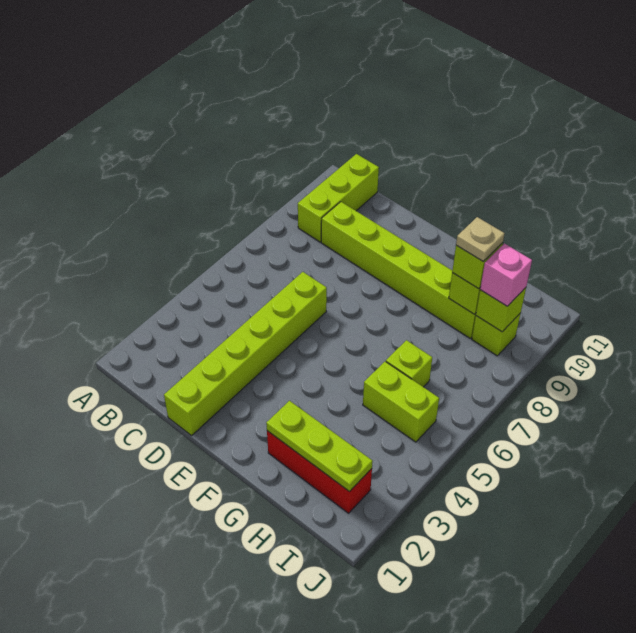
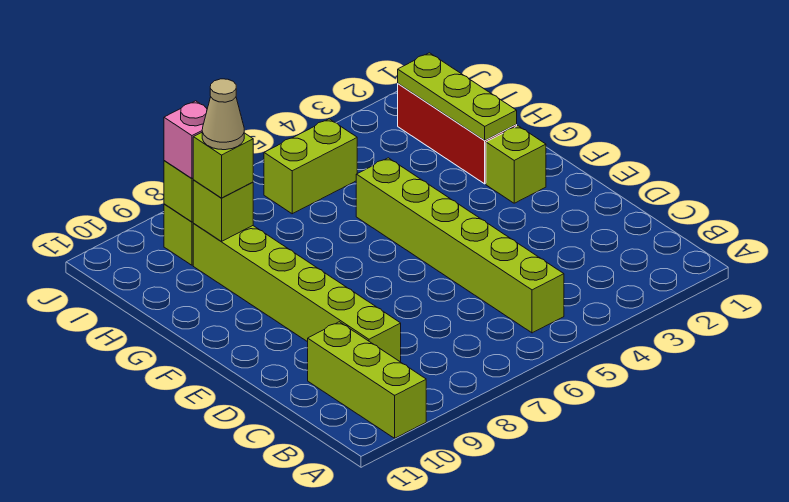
lime 1x3 brick [298,154,379,242] -> lime 1x3 brick turned to [308,322,426,438]
lime 1x6 brick [164,272,327,436] -> lime 1x6 brick turned to [356,158,564,333]
lime 1x2 brick [363,362,439,442] -> lime 1x2 brick turned to [264,119,357,214]
lime 1x1 brick [386,340,432,387] -> lime 1x1 brick moved to [486,126,546,203]
tan 1x1 plate [456,217,505,261] -> tan 1x1 cone [202,79,244,150]

